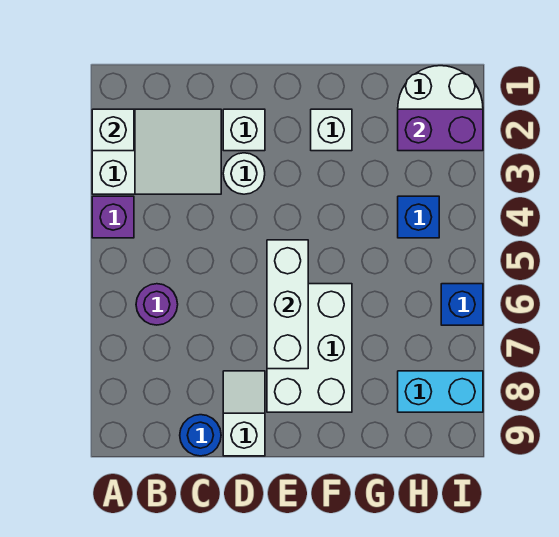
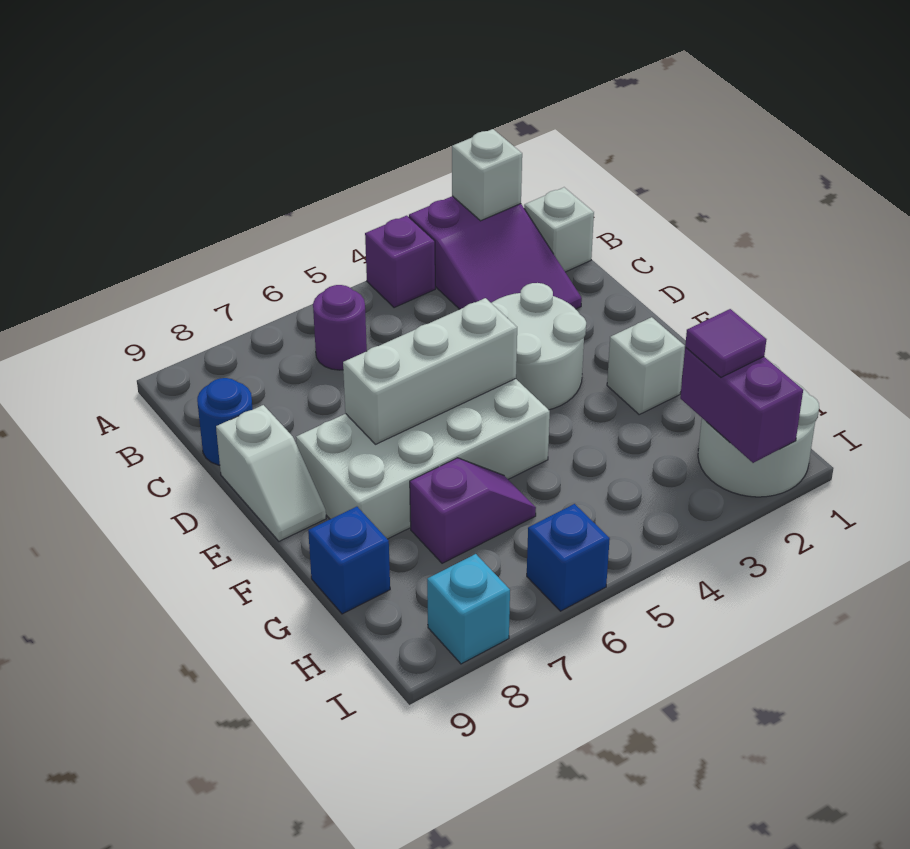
white 2x3 slope [92,109,221,194] -> purple 2x3 slope [409,196,582,309]
white 1x1 brick [223,109,265,151] -> white 1x1 brick moved to [524,187,594,272]
white 1x1 round brick [223,153,265,194] -> white 2x2 round brick [492,283,586,410]
white 1x2 slope [223,371,265,456] -> white 1x2 slope turned to [216,405,326,541]
white 2x3 brick [267,284,352,412] -> white 2x4 brick [296,379,550,539]
none -> purple 1x2 slope [410,458,536,563]
none -> purple 1x1 tile [685,309,767,377]
blue 1x1 brick [398,196,439,238] -> blue 1x1 brick moved to [308,507,390,614]
cyan 1x2 brick [398,371,483,412] -> cyan 1x1 brick [427,554,510,664]

